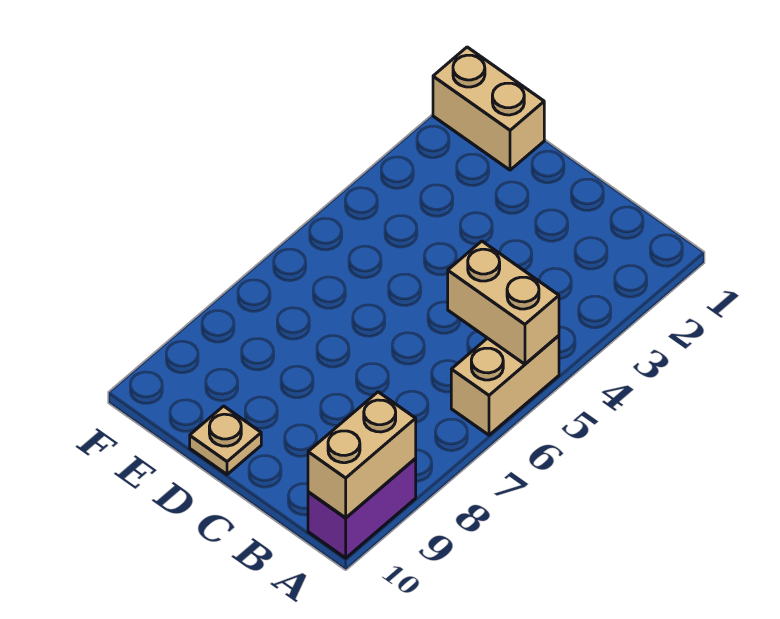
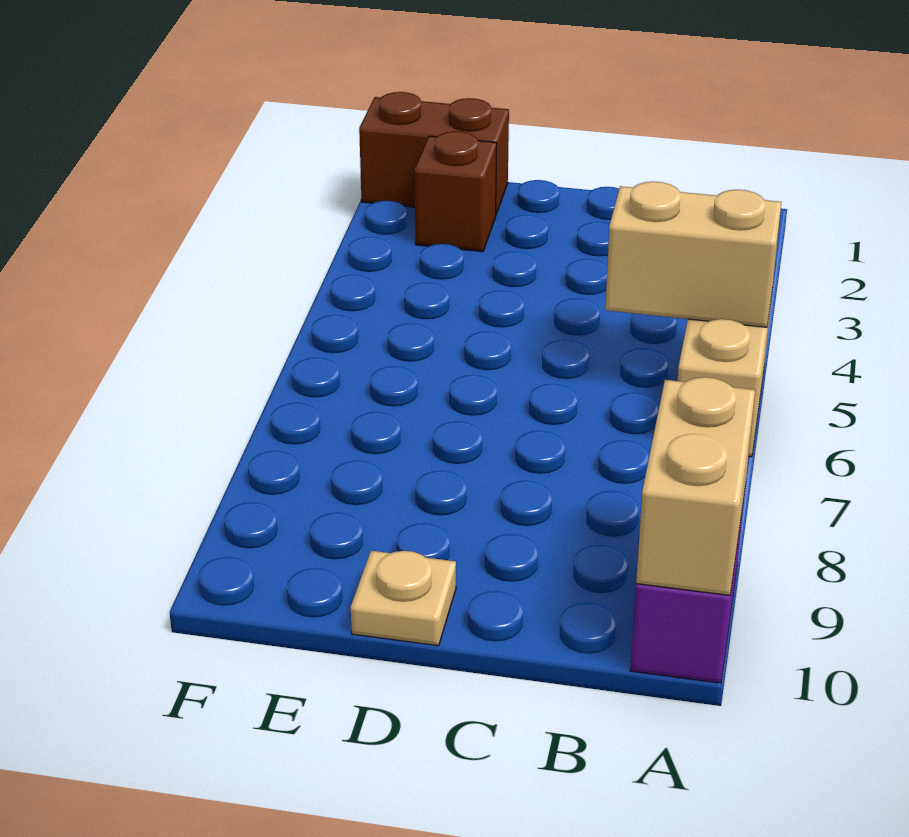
tan 1x2 brick [433,47,544,170] -> brown 1x2 brick [359,92,509,215]
none -> brown 1x1 brick [415,131,497,252]

